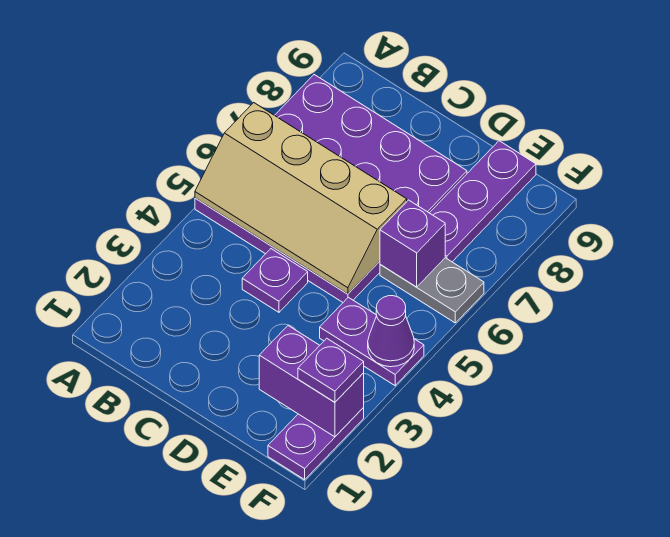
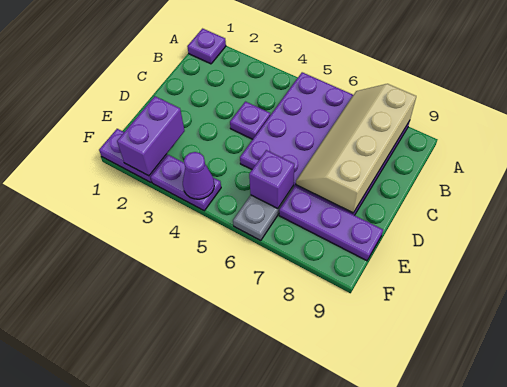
tan 2x4 slope [195,103,407,294] -> tan 2x4 slope moved to [296,84,416,213]
purple 1x2 plate [320,297,424,386] -> purple 1x2 plate turned to [151,155,221,211]
purple 1x1 plate [298,338,364,402] -> purple 1x1 plate moved to [187,29,226,64]

